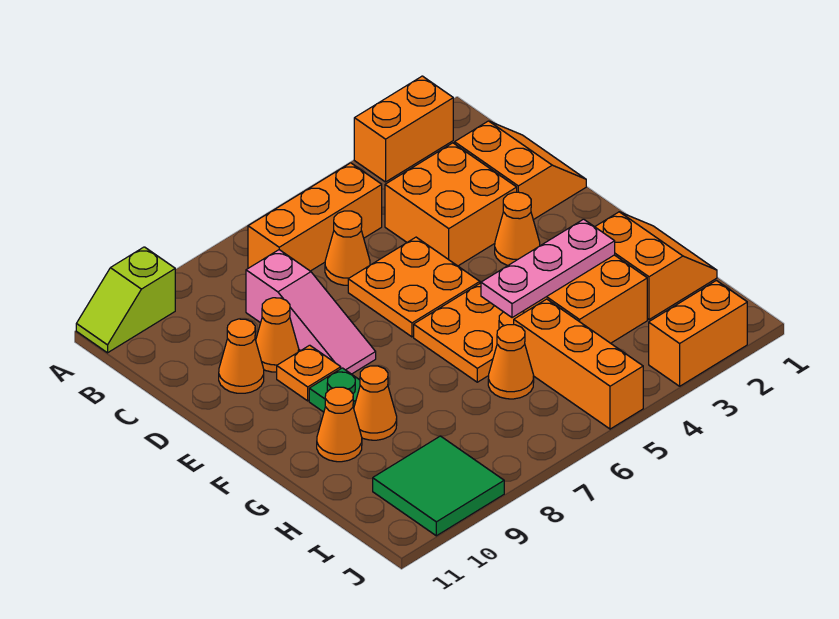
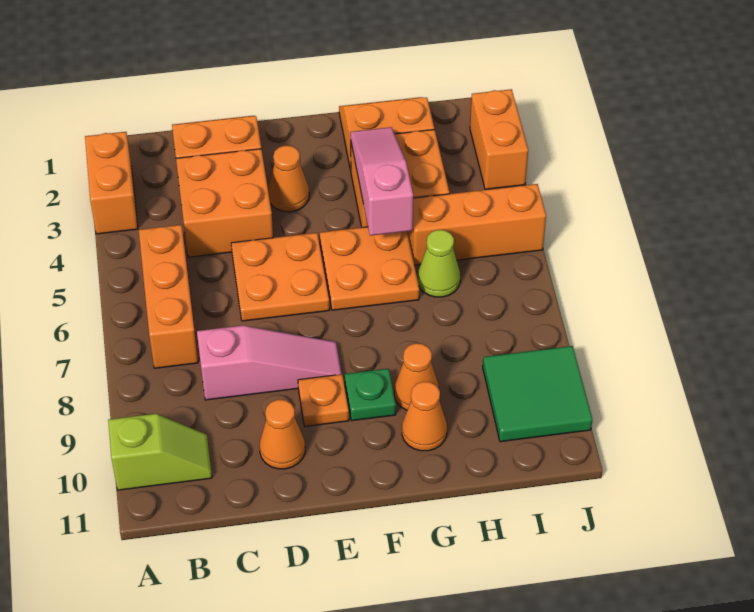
lime 1x2 slope [76,247,175,353] -> lime 1x2 slope turned to [108,414,212,490]
orange 1x1 cone [325,211,370,285] -> none
orange 1x1 cone [256,298,299,372] -> none
pink 1x3 plate [481,219,615,318] -> pink 1x3 slope [350,127,413,236]
orange 1x1 cone [488,325,534,399] -> lime 1x1 cone [418,230,460,297]

